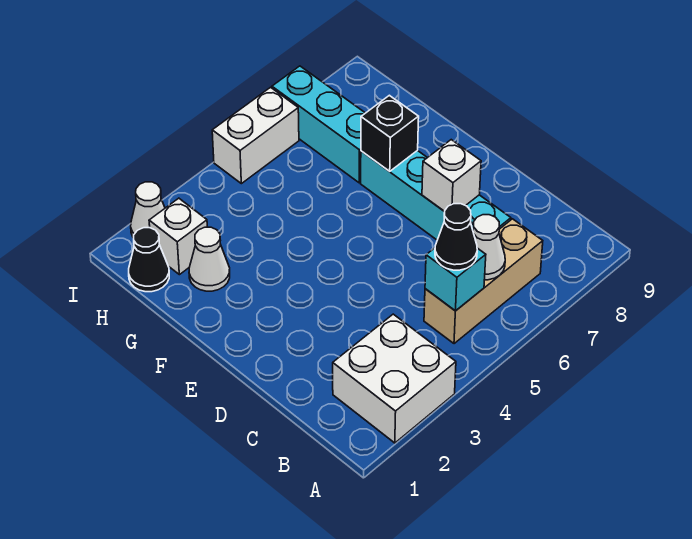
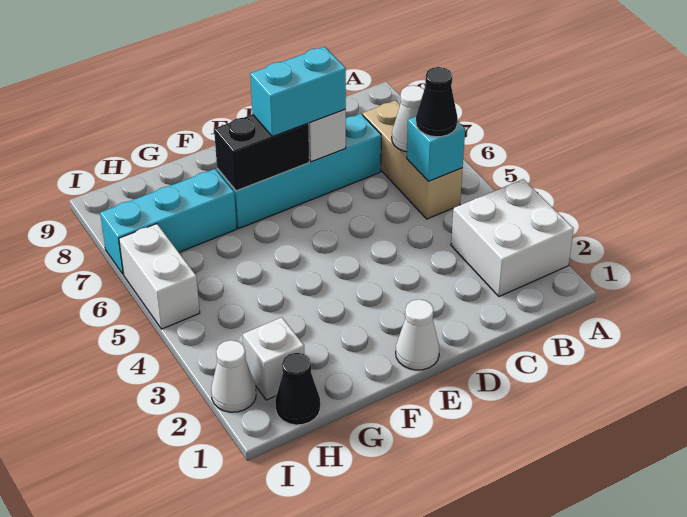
none -> cyan 1x2 brick [250,47,346,137]
black 1x1 brick [361,95,419,171] -> black 1x2 brick [214,114,309,191]
white 1x1 cone [189,227,230,291] -> white 1x1 cone moved to [396,299,439,370]

